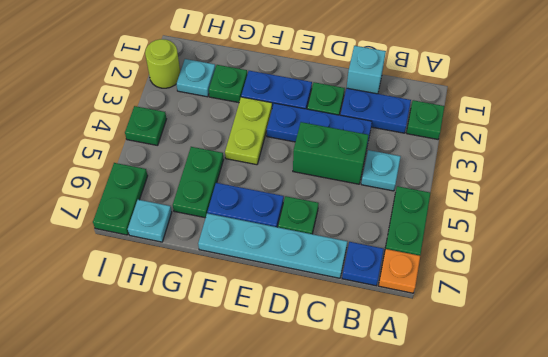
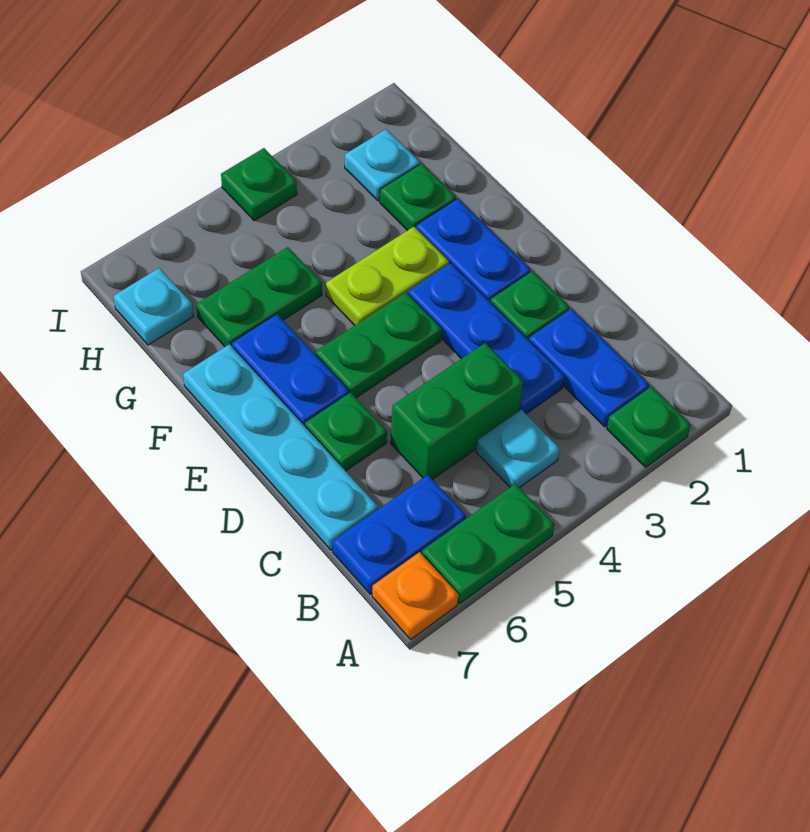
blue 1x1 plate [342,242,384,286] -> blue 1x2 plate [333,475,466,594]
cyan 1x1 brick [347,46,386,94] -> none
green 1x2 brick [293,122,369,184] -> green 1x2 brick turned to [391,343,523,479]
lime 1x1 round brick [145,39,180,88] -> none
green 1x2 plate [93,163,148,235] -> green 1x2 plate moved to [316,293,442,398]

